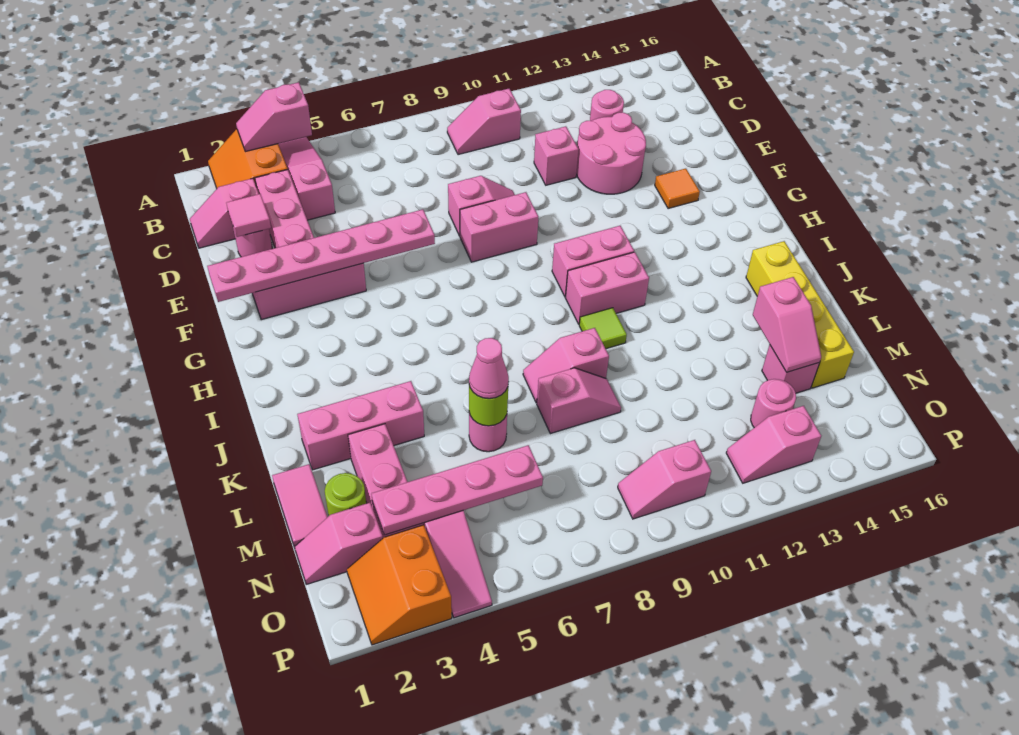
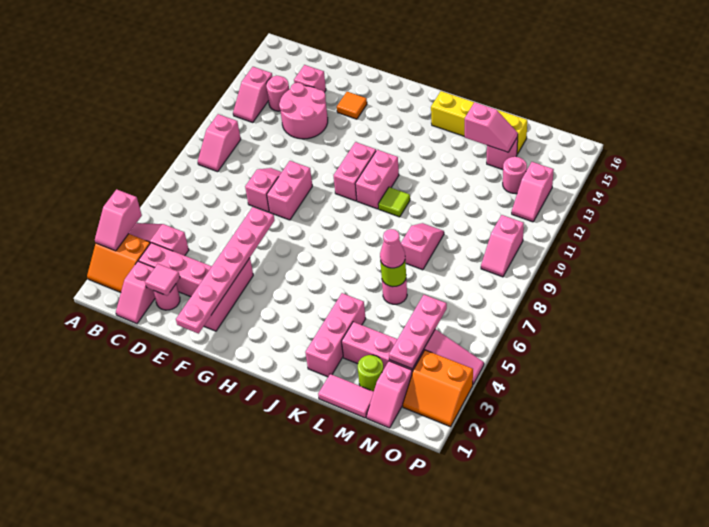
pink 1x1 brick [534,126,579,185] -> pink 1x1 brick moved to [294,65,326,92]
pink 1x2 slope [523,328,609,403] -> pink 1x2 slope moved to [233,67,272,122]
pink 1x4 plate [371,445,543,535] -> pink 1x3 plate [389,295,447,369]

